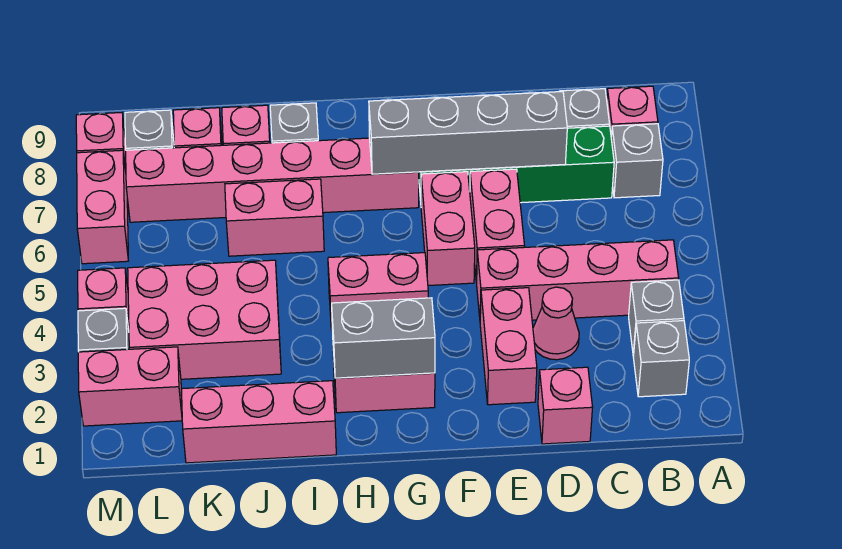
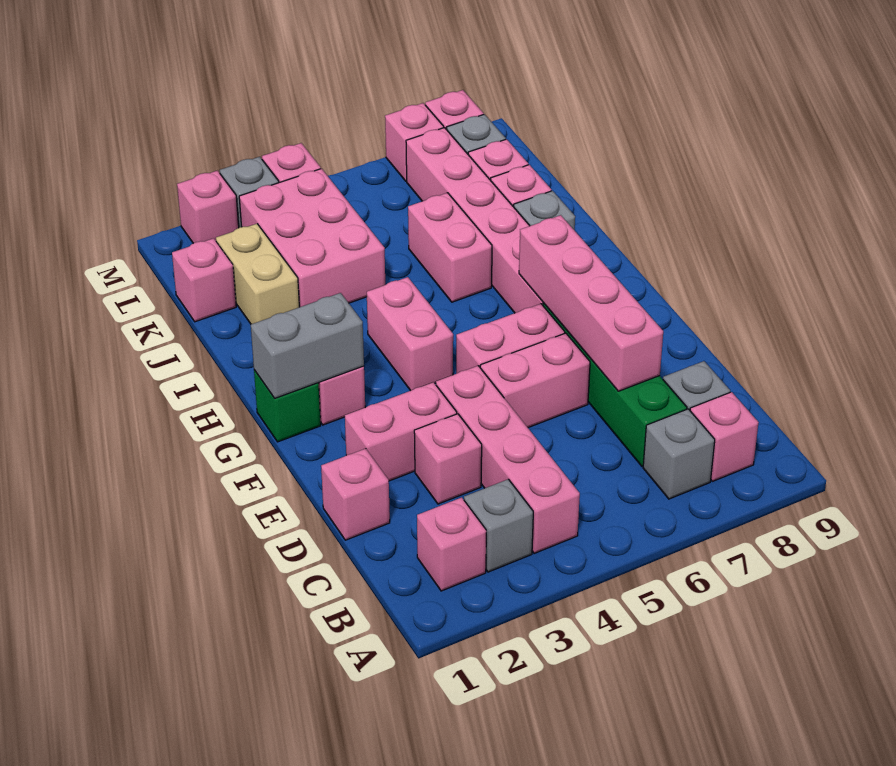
grey 1x1 brick [633,321,689,397] -> pink 1x1 brick [417,497,486,591]
pink 1x1 cone [533,287,579,360] -> pink 1x1 brick [414,414,482,504]
grey 1x4 brick [369,91,567,174] -> pink 1x4 brick [519,215,663,391]
none -> green 1x1 brick [254,370,321,442]
grey 1x2 brick [332,298,435,378] -> grey 1x2 brick turned to [251,293,364,398]
pink 1x3 brick [182,381,336,463] -> pink 1x1 brick [172,238,236,322]
none -> tan 1x2 brick [216,224,299,324]
pink 1x2 brick [78,347,182,426] -> pink 1x1 brick [177,171,239,243]
pink 1x2 brick [77,150,128,264] -> pink 1x1 brick [385,103,444,181]

